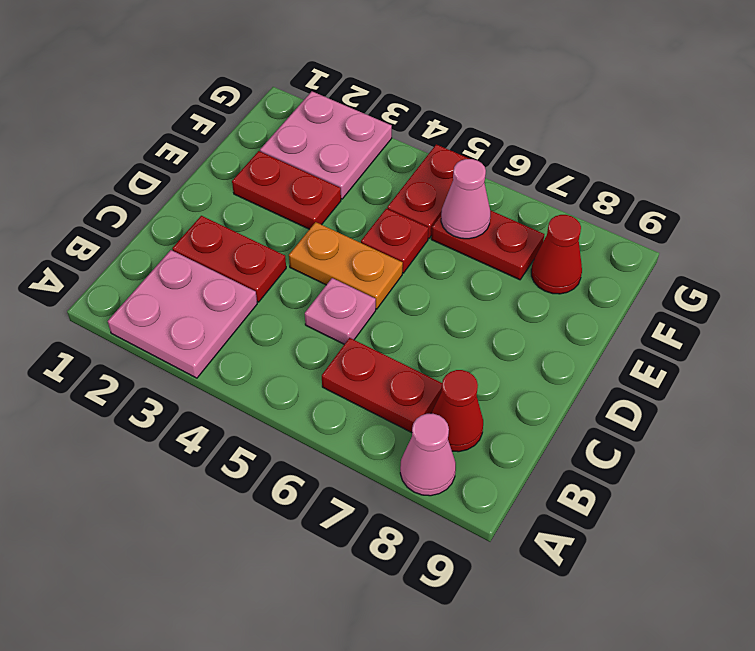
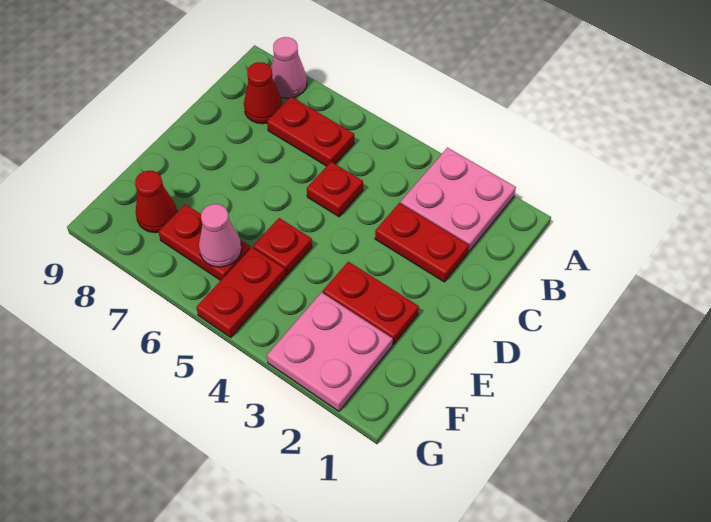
pink 1x1 plate [305,278,376,344] -> red 1x1 plate [307,162,363,217]
orange 1x2 plate [289,222,403,309] -> none

